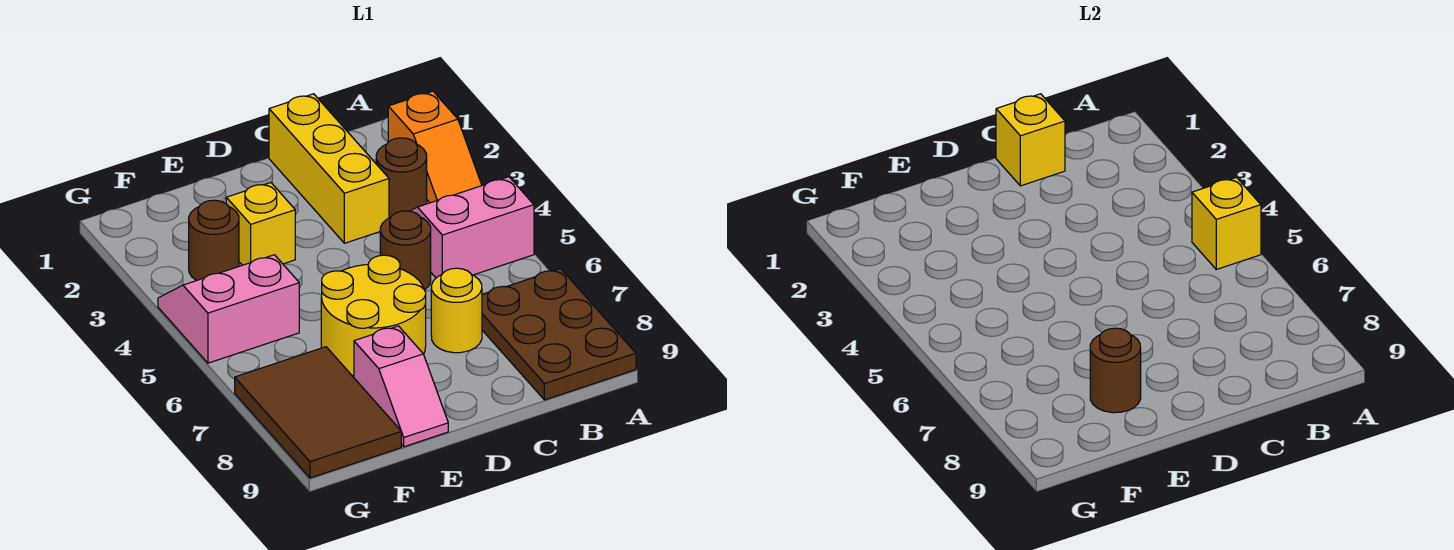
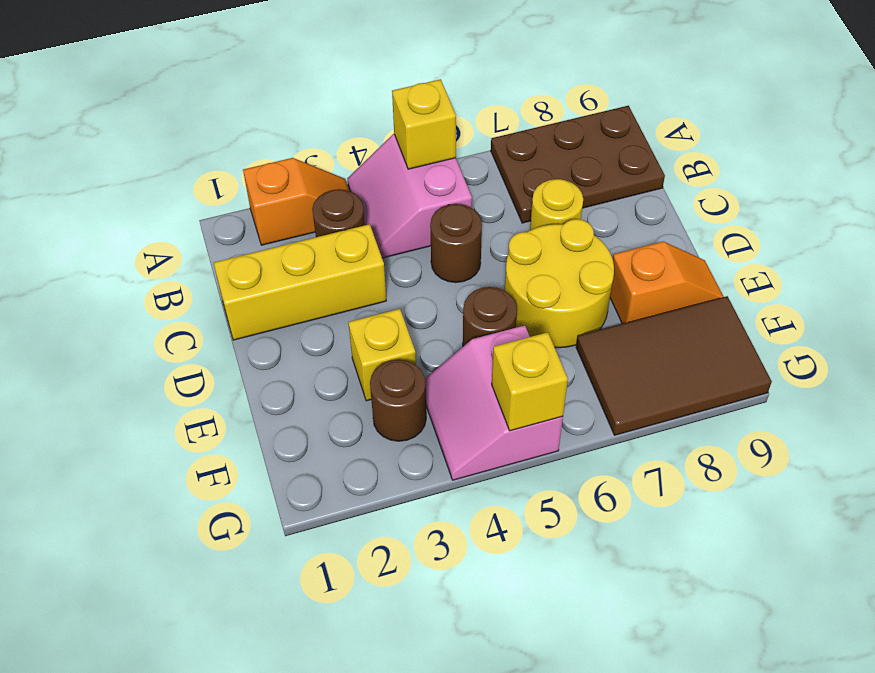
yellow 1x1 brick [996,94,1065,186] -> yellow 1x1 brick moved to [492,332,568,431]
pink 1x2 slope [354,326,448,447] -> orange 1x2 slope [610,241,724,324]
brown 1x1 round brick [1090,328,1141,413] -> brown 1x1 round brick moved to [463,287,517,346]

